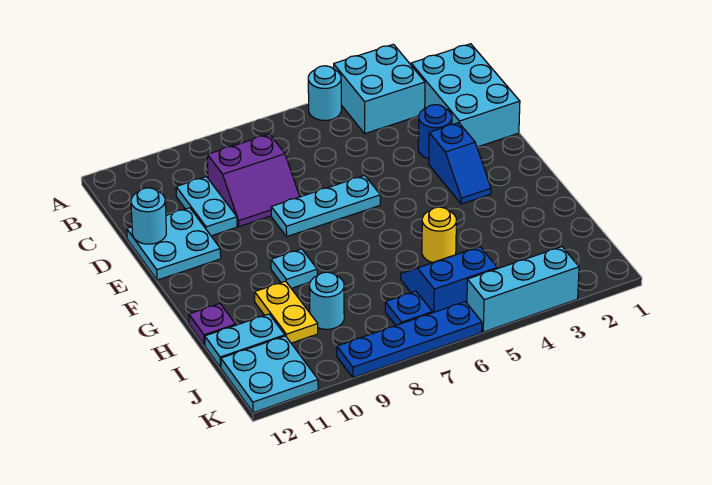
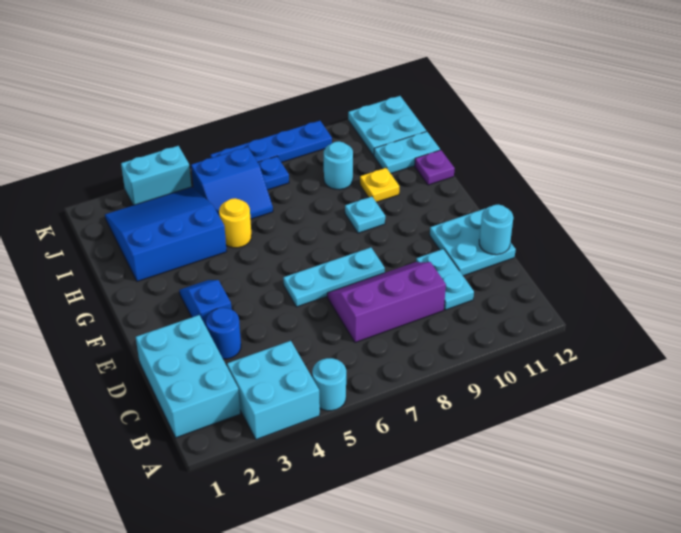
purple 2x2 slope [207,134,300,226] -> purple 2x3 slope [327,262,446,342]
none -> blue 3x3 slope [105,187,227,281]
yellow 1x2 plate [255,281,318,343] -> yellow 1x1 plate [360,168,399,202]
cyan 1x3 brick [467,247,579,332] -> cyan 1x2 brick [121,146,191,205]

